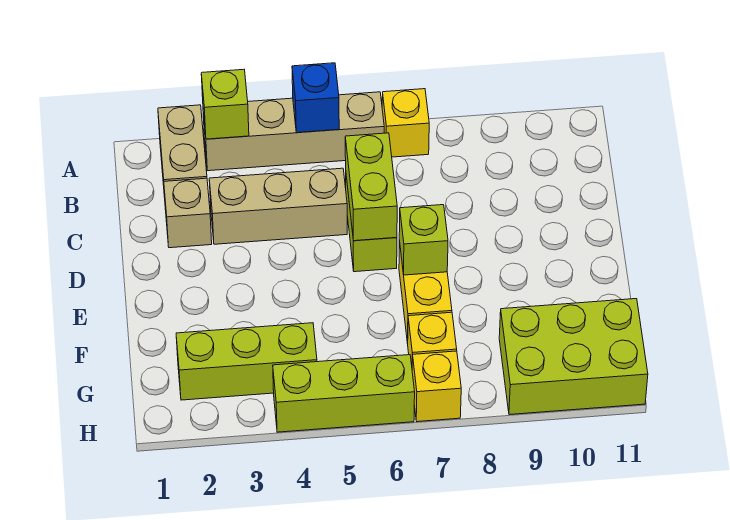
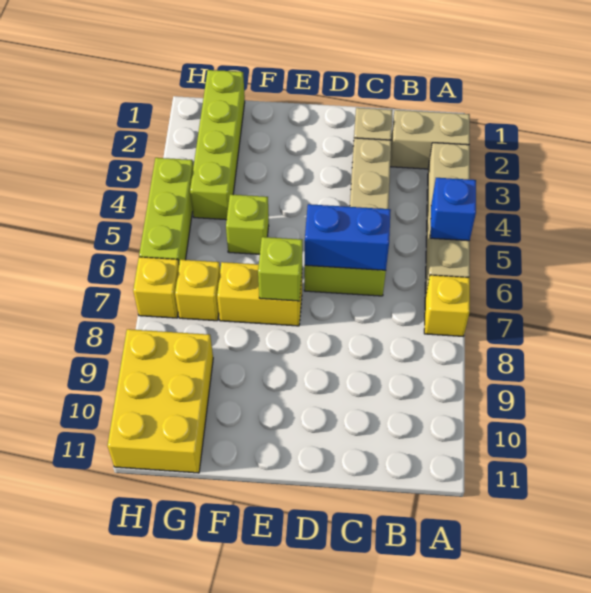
lime 1x1 brick [201,69,249,139] -> lime 1x1 brick moved to [226,194,269,254]
lime 1x2 brick [345,133,397,241] -> blue 1x2 brick [305,204,391,270]
lime 1x3 brick [176,323,317,400] -> lime 1x4 brick [190,70,245,220]
lime 2x3 brick [499,299,648,415] -> yellow 2x3 brick [107,329,213,473]

